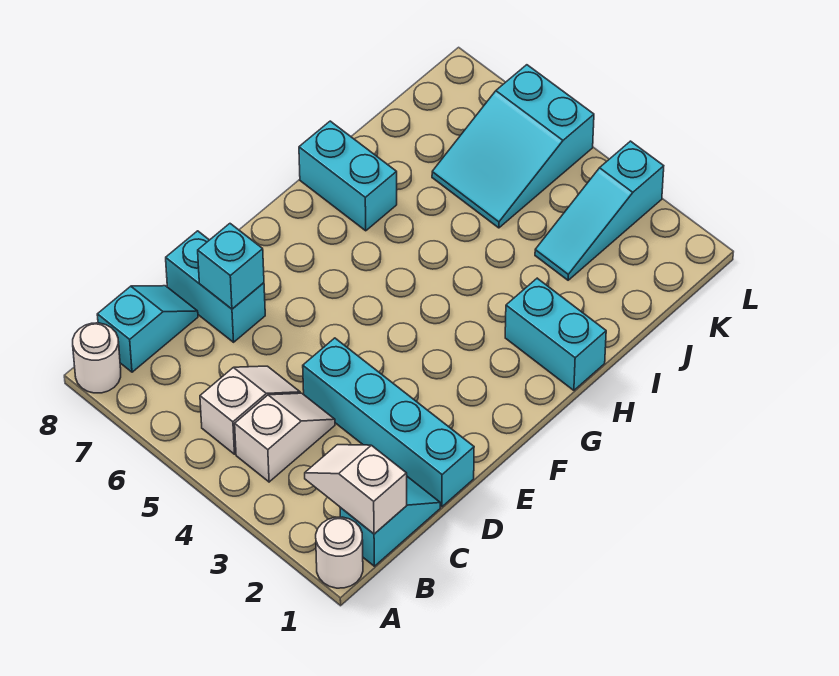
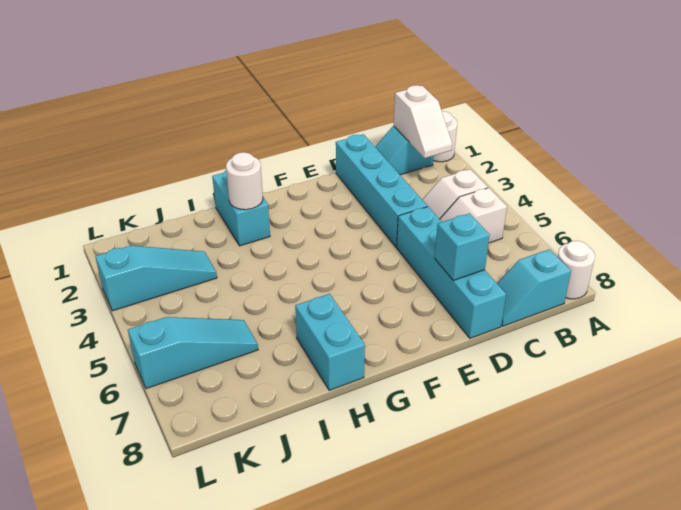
cyan 1x2 brick [166,231,265,342] -> cyan 1x4 brick [397,207,506,338]
none -> white 1x1 round brick [226,152,263,210]
cyan 2x3 slope [432,65,594,228] -> cyan 1x3 slope [128,317,258,389]

